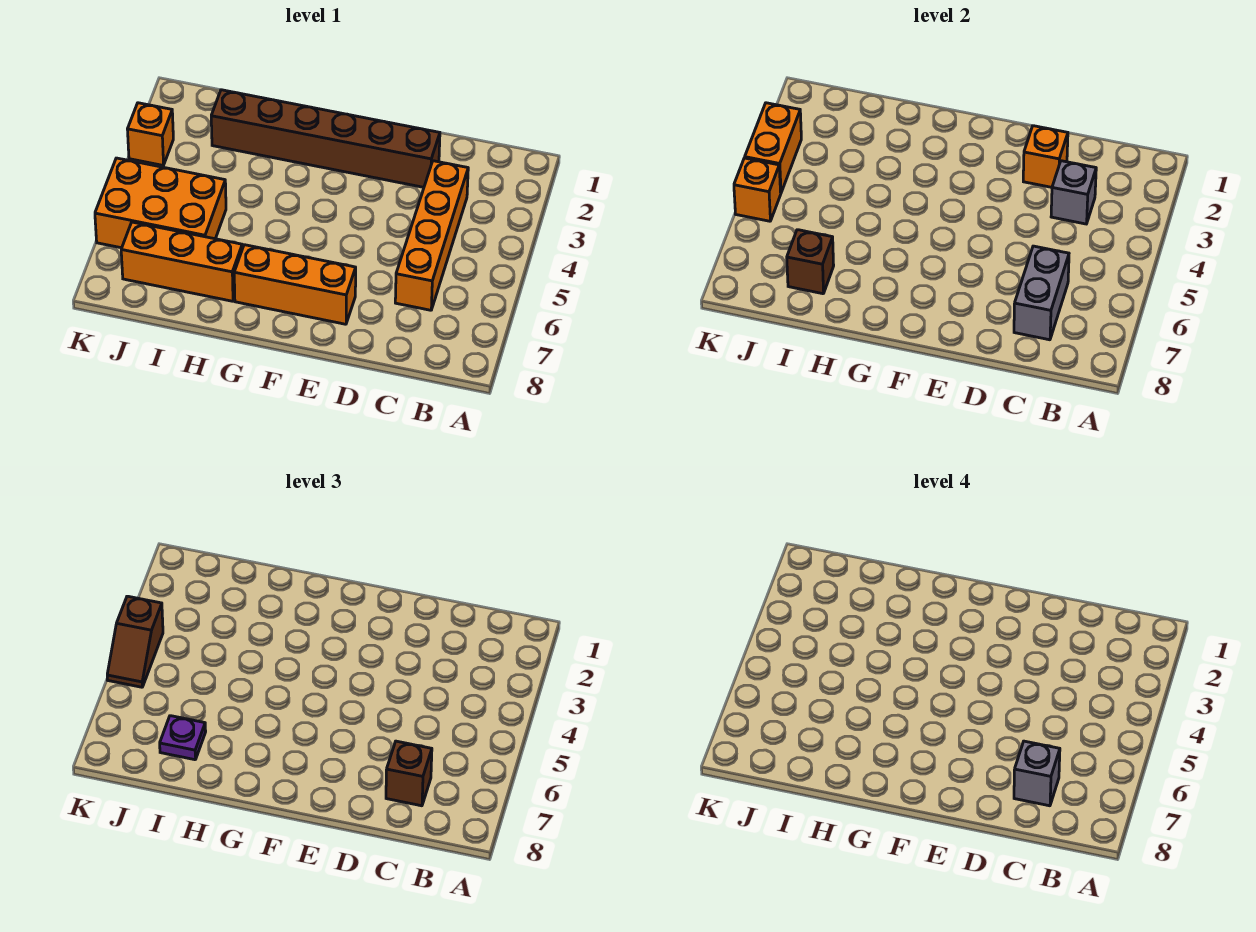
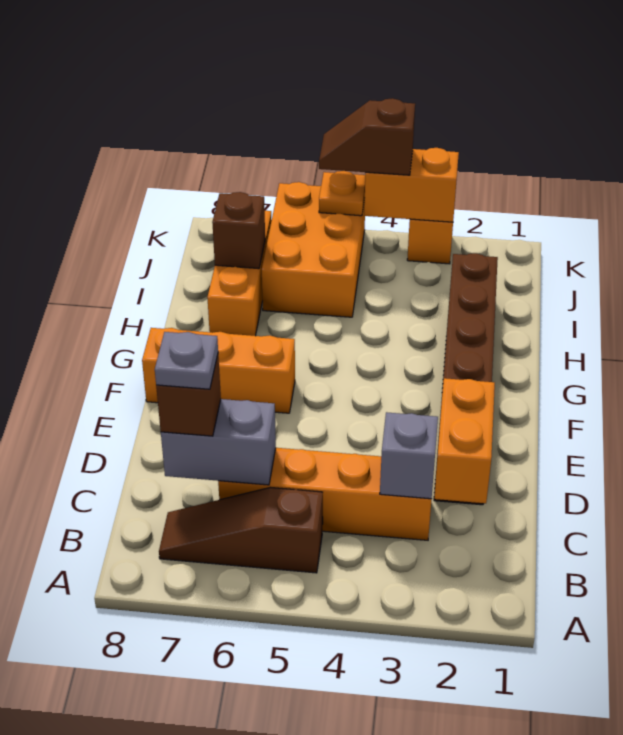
none -> brown 1x3 slope [159,487,323,573]
grey 1x1 brick [1014,741,1060,806] -> grey 1x1 plate [155,332,218,389]
orange 1x1 brick [1023,126,1068,187] -> orange 1x2 brick [434,378,495,503]
orange 1x3 brick [234,245,356,324] -> orange 1x3 brick turned to [142,328,295,413]
purple 1x1 plate [160,716,206,760] -> none
orange 1x1 brick [734,158,781,221] -> orange 1x1 plate [319,171,365,216]

